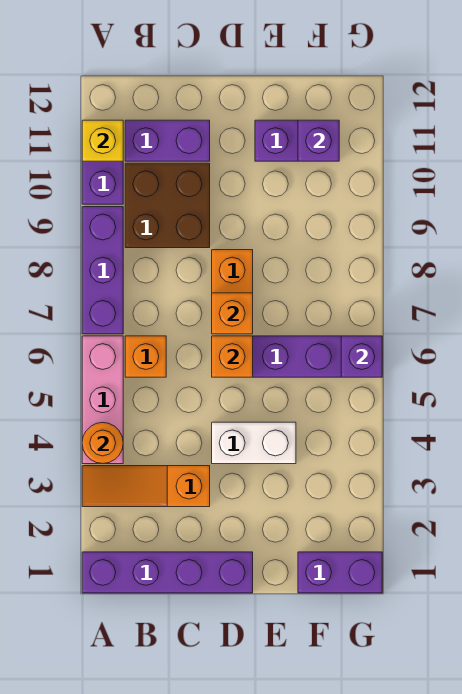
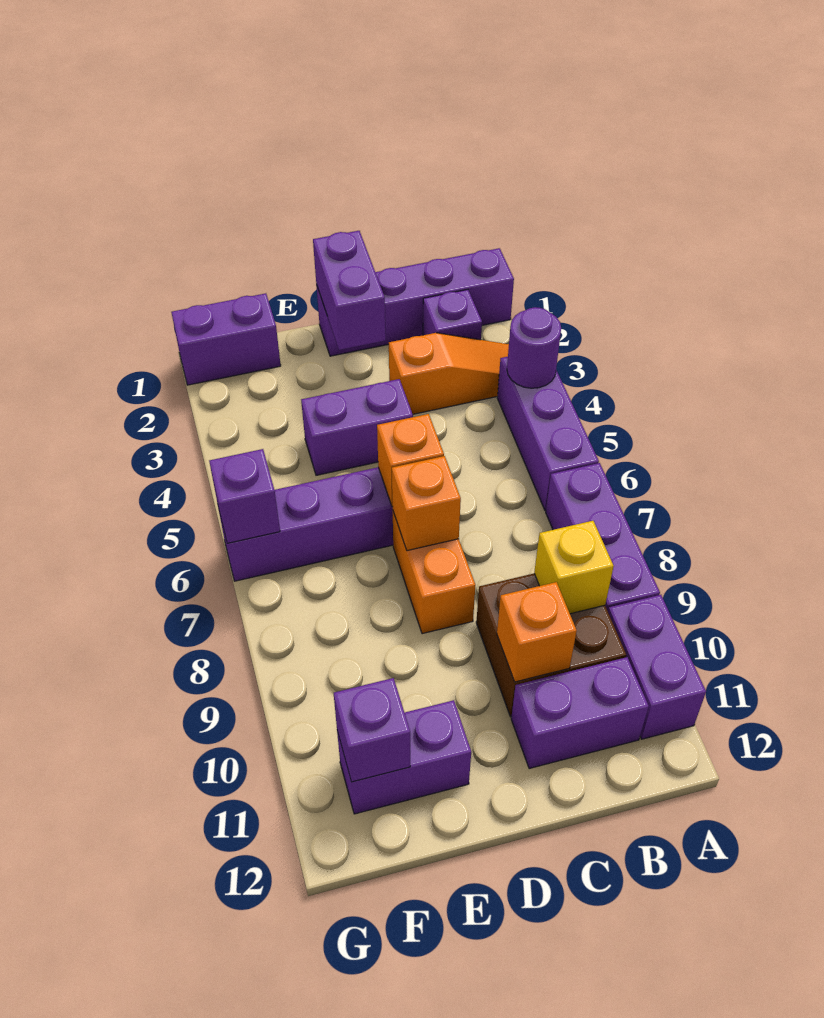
pink 1x3 brick [82,336,123,464] -> purple 1x3 brick [497,357,599,511]
orange 1x1 round brick [82,422,123,464] -> purple 1x1 round brick [507,307,561,388]
yellow 1x1 brick [82,120,123,161] -> yellow 1x1 brick moved to [534,521,614,614]
none -> purple 1x1 brick [423,290,482,340]
orange 1x1 brick [125,336,166,377] -> orange 1x1 brick moved to [497,582,577,682]
none -> purple 1x2 brick [313,231,386,350]
white 1x2 brick [212,422,296,464] -> purple 1x2 brick [301,379,413,475]

